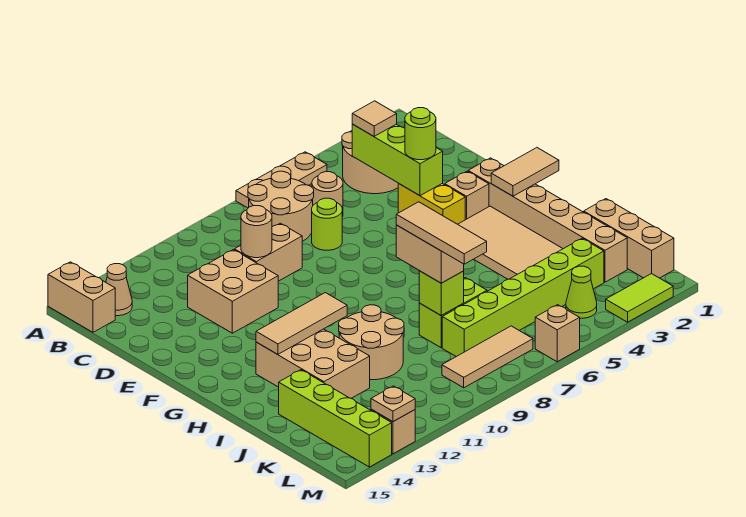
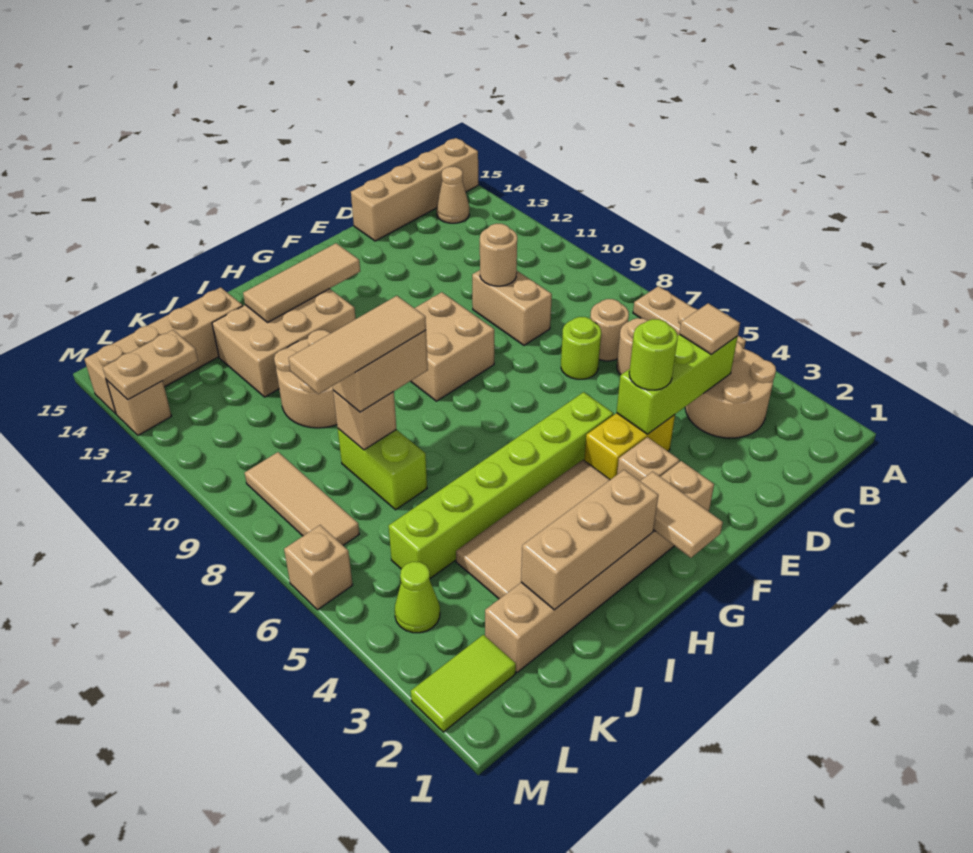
tan 1x2 brick [48,262,115,332] -> tan 1x4 brick [351,138,478,241]
tan 2x2 round brick [248,171,314,241] -> tan 1x1 round brick [590,299,629,361]
tan 2x2 brick [188,250,278,333] -> tan 2x2 brick moved to [411,292,494,401]
tan 1x3 tile [256,293,347,354] -> tan 1x3 tile turned to [243,243,360,322]
tan 1x3 brick [584,199,674,278] -> tan 1x3 brick moved to [521,470,658,610]
lime 1x1 brick [419,271,464,315] -> tan 1x1 brick [333,391,396,450]
lime 1x4 brick [279,370,392,467] -> tan 1x4 brick [84,287,243,414]
lime 1x6 brick [442,238,604,357] -> lime 1x6 brick turned to [389,392,613,578]
lime 1x2 tile [606,273,673,322] -> lime 1x2 tile turned to [411,635,516,732]
tan 1x1 plate [371,386,415,422] -> tan 1x2 plate [103,330,198,400]

